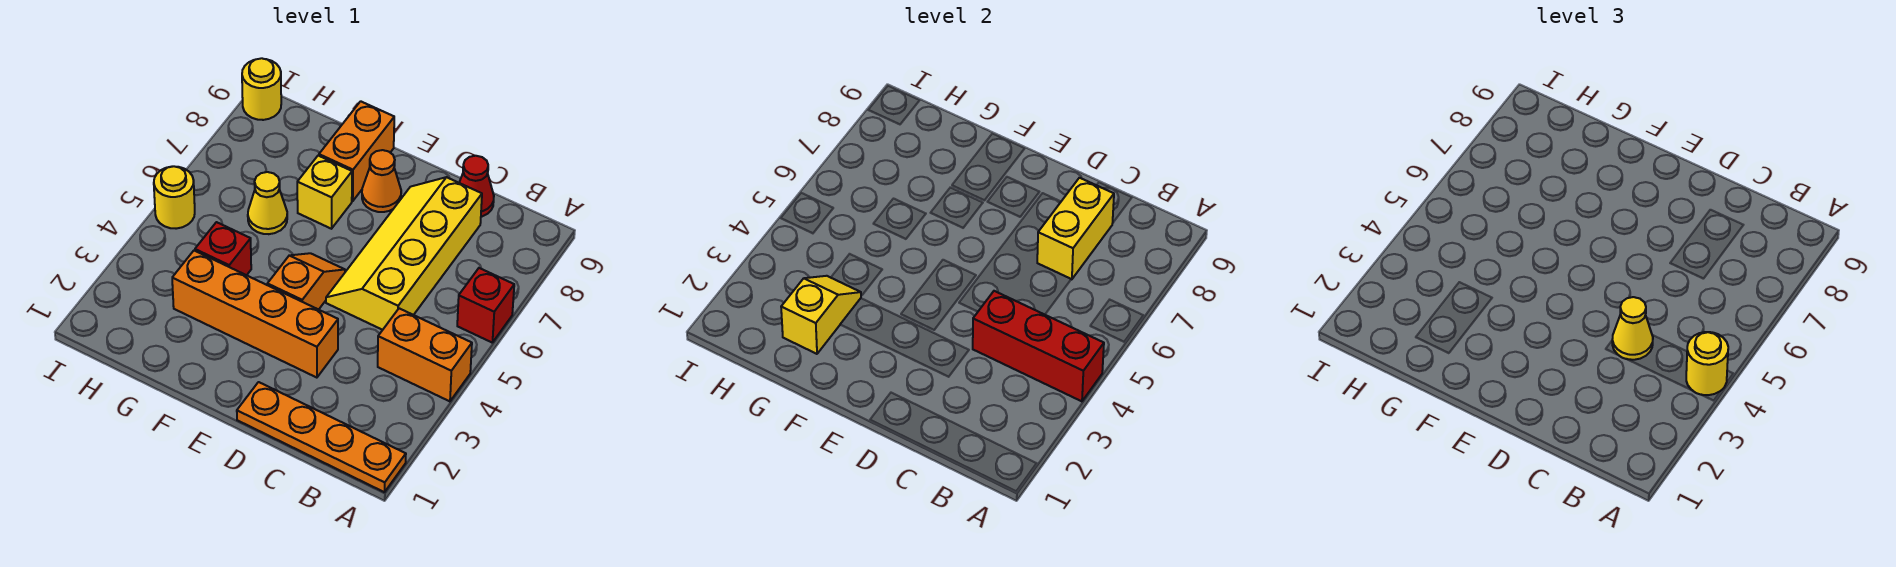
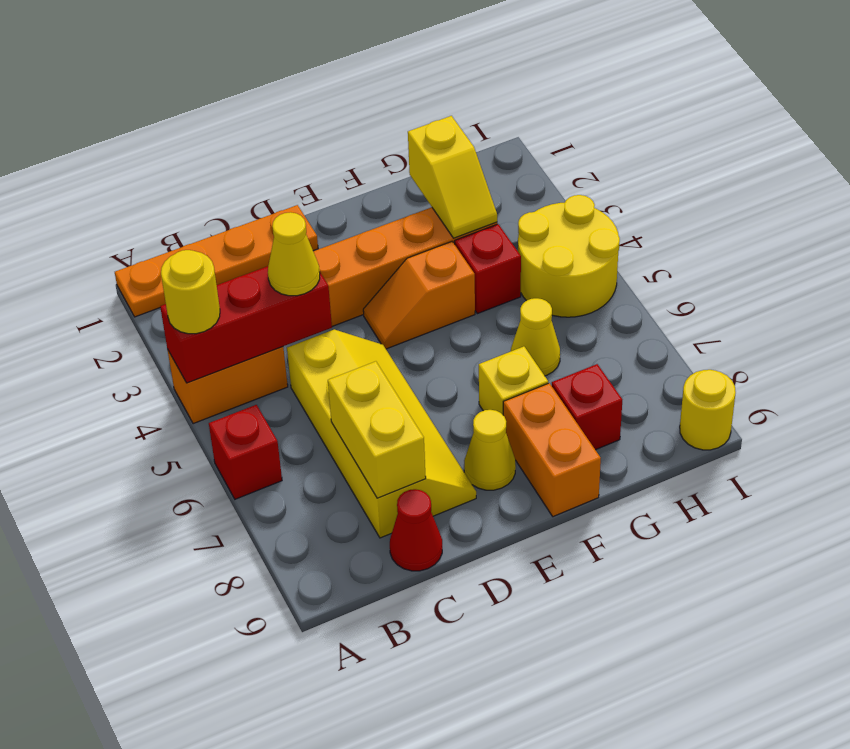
orange 1x2 slope [267,253,345,310] -> orange 1x2 slope turned to [363,242,475,349]
orange 1x1 cone [362,150,401,212] -> yellow 1x1 cone [464,410,516,490]
none -> red 1x1 brick [552,364,622,450]
yellow 1x1 round brick [154,166,195,229] -> yellow 2x2 round brick [518,195,620,317]

